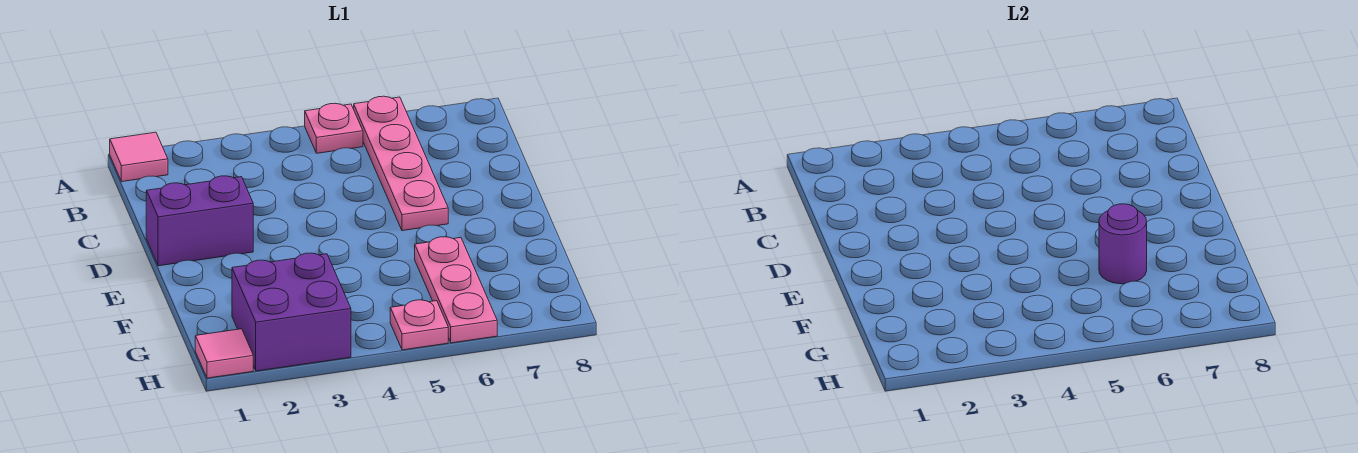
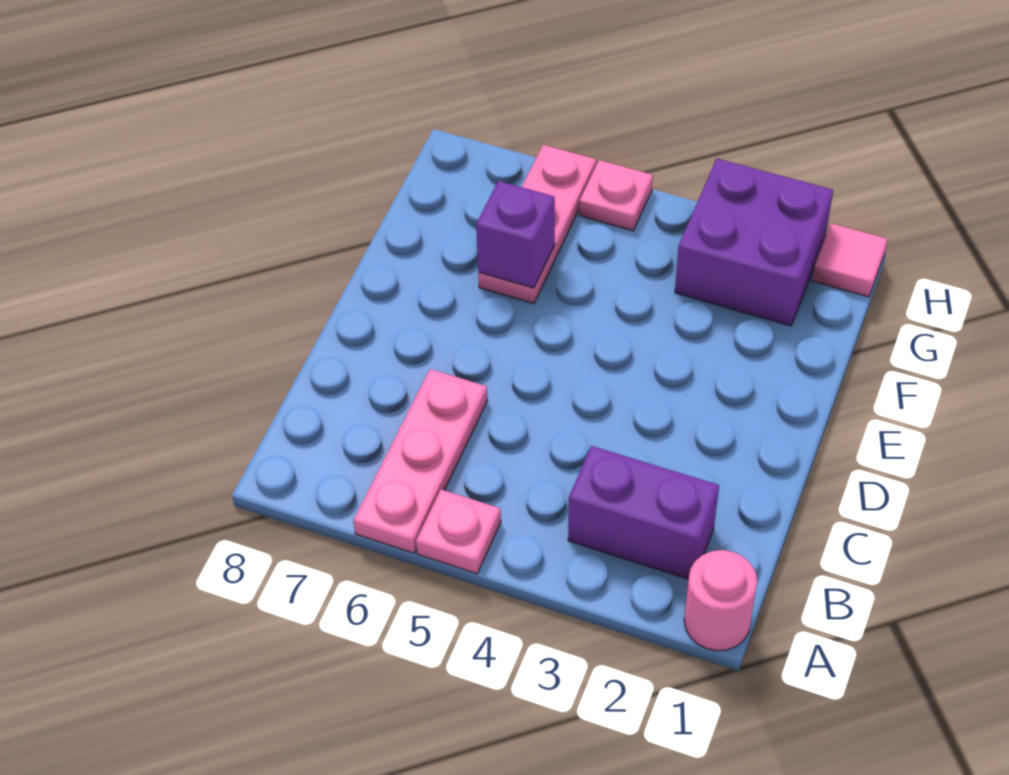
pink 1x1 tile [110,132,168,182] -> pink 1x1 round brick [684,550,757,651]
pink 1x4 plate [354,96,448,231] -> pink 1x3 plate [353,369,488,553]
purple 1x2 brick [146,176,253,266] -> purple 1x2 brick moved to [568,446,719,579]
purple 1x1 round brick [1099,204,1147,284] -> purple 1x1 brick [476,181,555,288]

